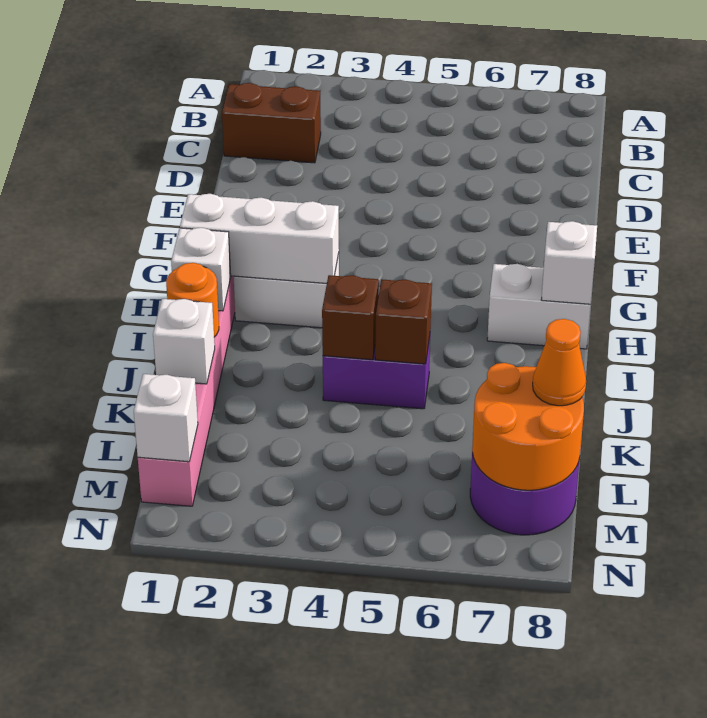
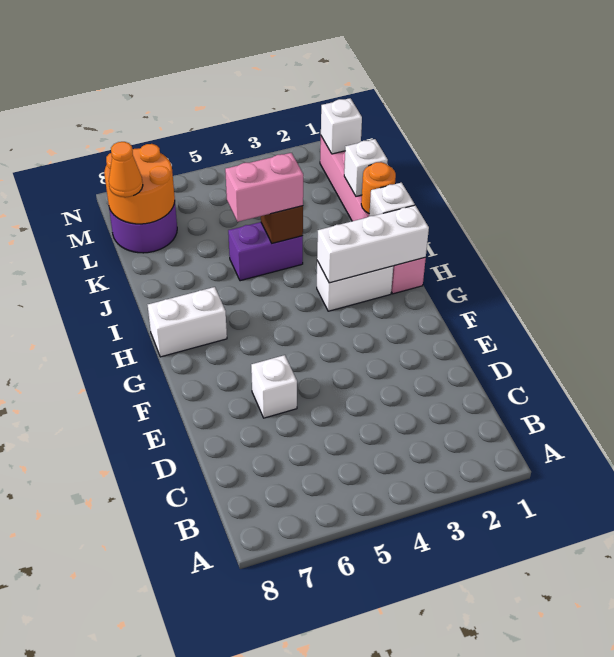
brown 1x2 brick [222,83,321,163] -> none
white 1x1 brick [541,221,597,305] -> white 1x1 brick moved to [251,355,297,418]
none -> pink 1x2 brick [225,153,303,222]
brown 1x1 brick [375,279,432,364] -> none

